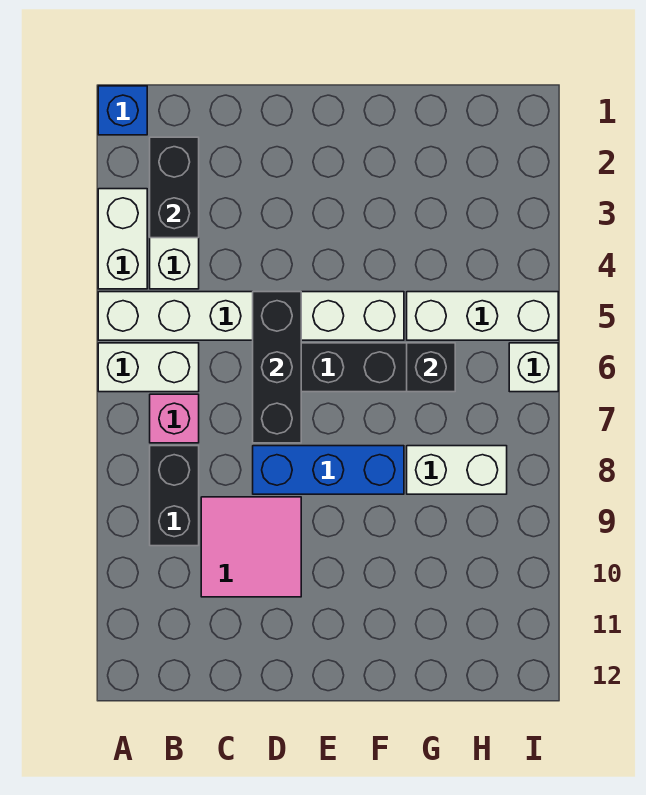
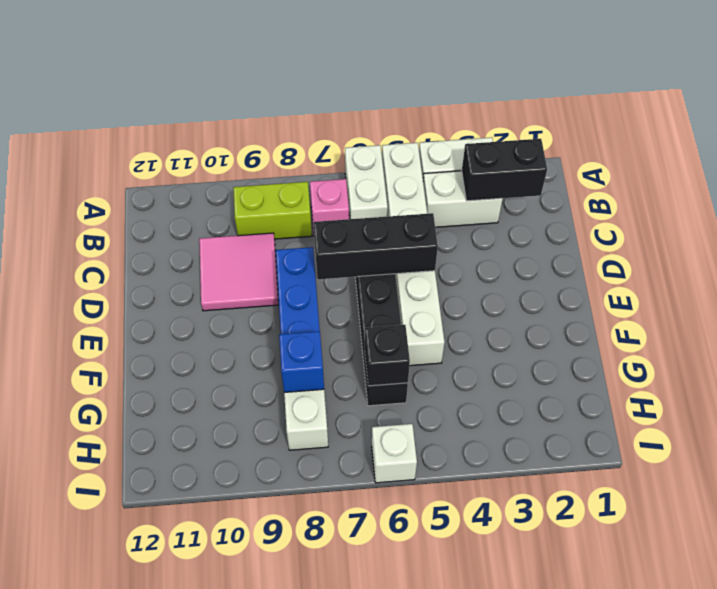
blue 1x1 brick [98,86,147,135] -> blue 1x1 brick moved to [279,331,324,392]
black 1x2 brick [150,446,199,546] -> lime 1x2 brick [233,182,312,239]
white 1x3 brick [407,292,558,340] -> none

